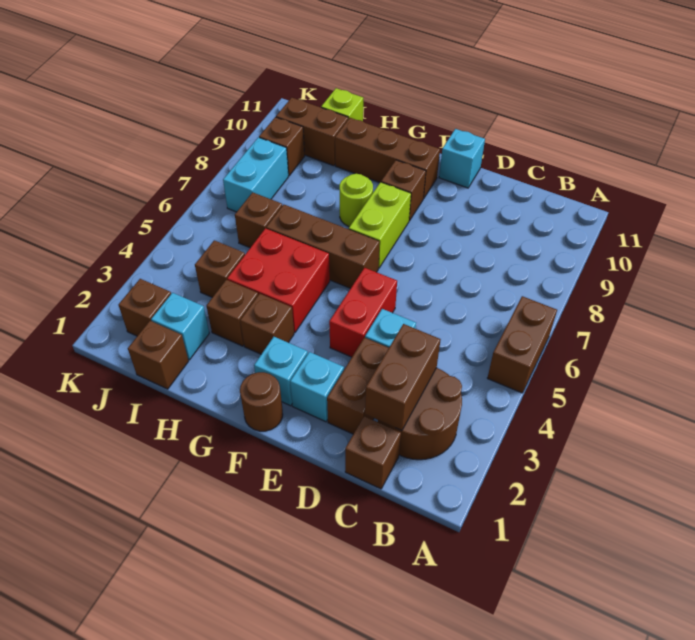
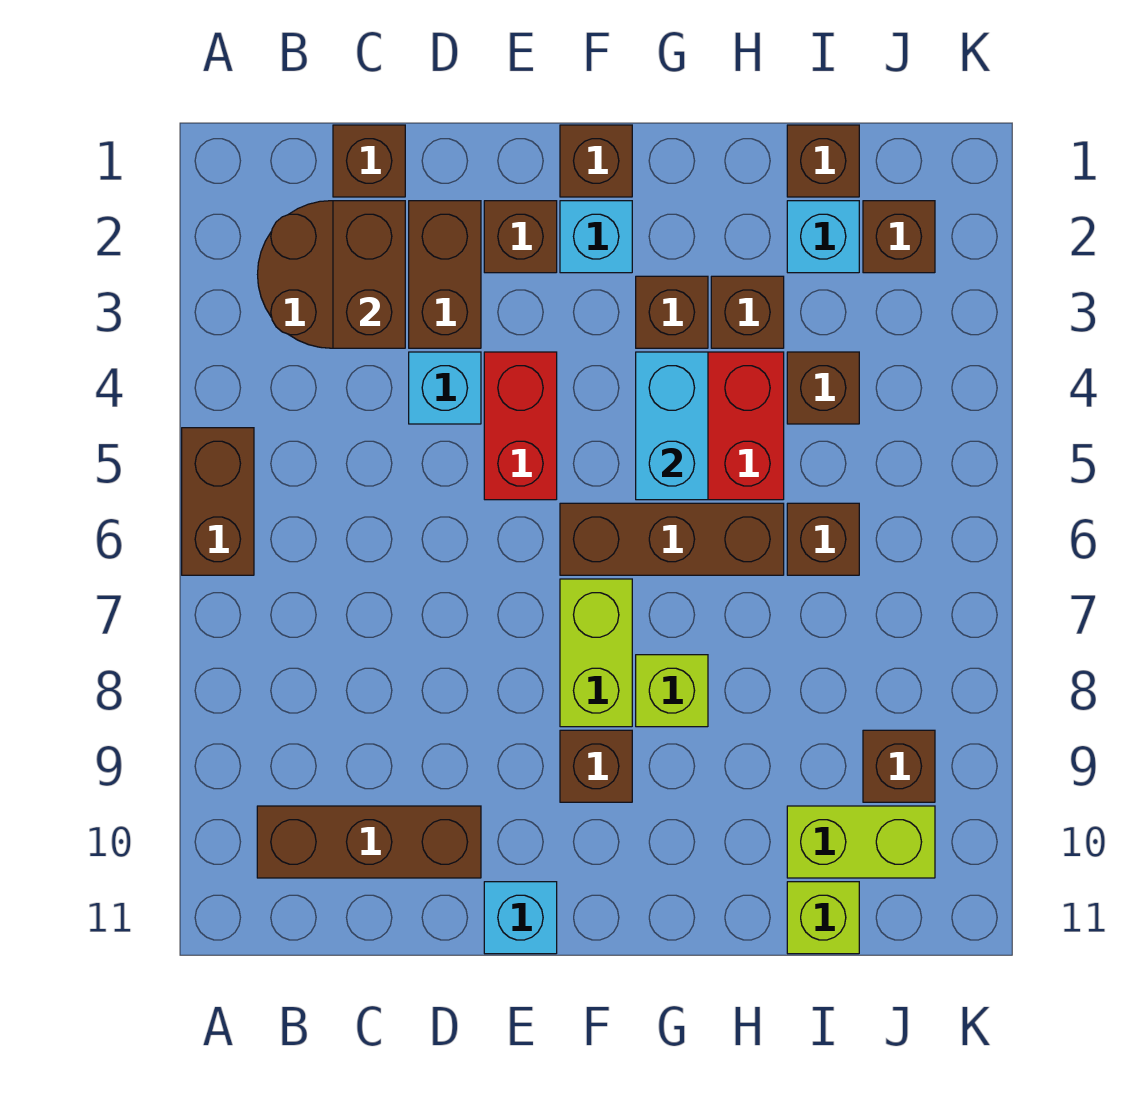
cyan 1x1 brick [290,352,344,422] -> brown 1x1 brick [484,201,557,273]
brown 1x1 round brick [240,372,283,431] -> brown 1x1 brick [560,125,632,197]
brown 1x3 brick [335,118,440,199] -> brown 1x3 brick moved to [257,806,481,878]
lime 1x1 round brick [339,174,373,227] -> lime 1x1 brick [636,655,708,727]
brown 1x2 brick [276,98,348,166] -> lime 1x2 brick [787,806,935,878]
cyan 1x2 brick [223,137,289,212] -> cyan 1x2 brick moved to [636,352,708,500]

